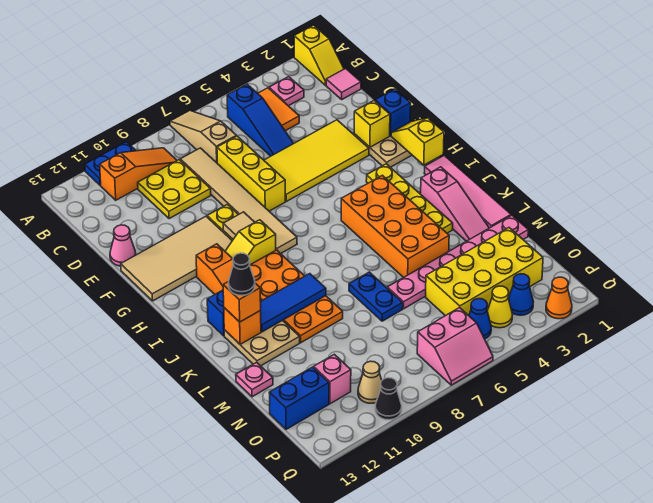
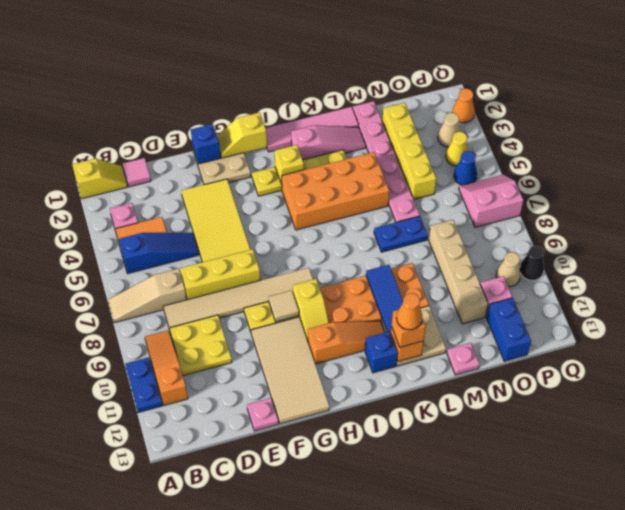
pink 1x1 cone [110,225,136,266] -> pink 1x1 plate [247,398,279,431]
yellow 1x1 brick [354,100,390,147] -> yellow 1x1 brick moved to [275,145,304,184]
black 1x1 cone [228,253,255,296] -> orange 1x1 cone [396,293,422,330]
yellow 2x4 brick [425,228,543,316] -> yellow 1x4 brick [382,103,436,199]
none -> tan 1x4 brick [429,220,488,324]
blue 1x1 cone [508,274,533,315] -> tan 1x1 cone [438,112,460,147]
pink 2x2 slope [417,308,493,385] -> pink 2x2 slope turned to [459,175,523,227]

